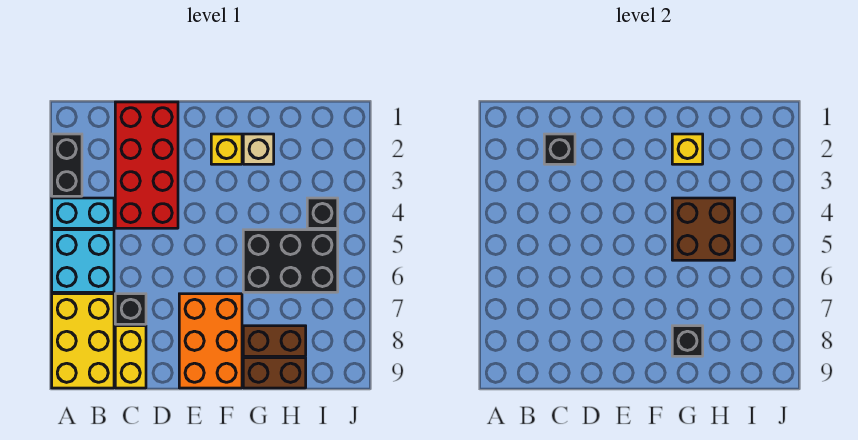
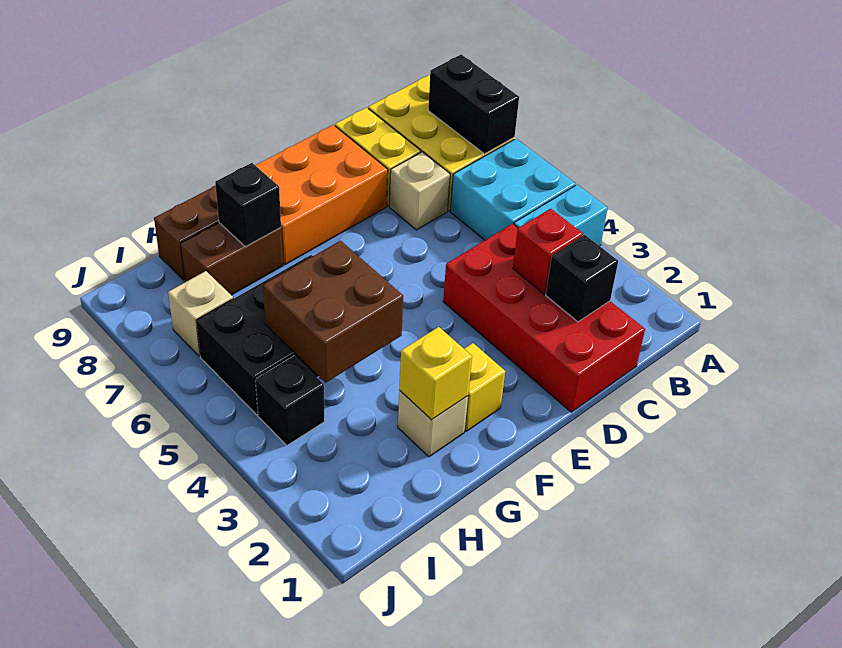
black 1x2 brick [52,134,82,196] -> black 1x2 brick moved to [428,55,519,154]
none -> red 1x1 brick [513,209,583,294]
black 1x1 brick [115,294,146,324] -> tan 1x1 brick [389,152,450,230]
orange 2x3 brick [179,294,242,388] -> orange 2x3 brick turned to [255,125,388,265]
none -> tan 1x1 brick [168,271,233,356]

